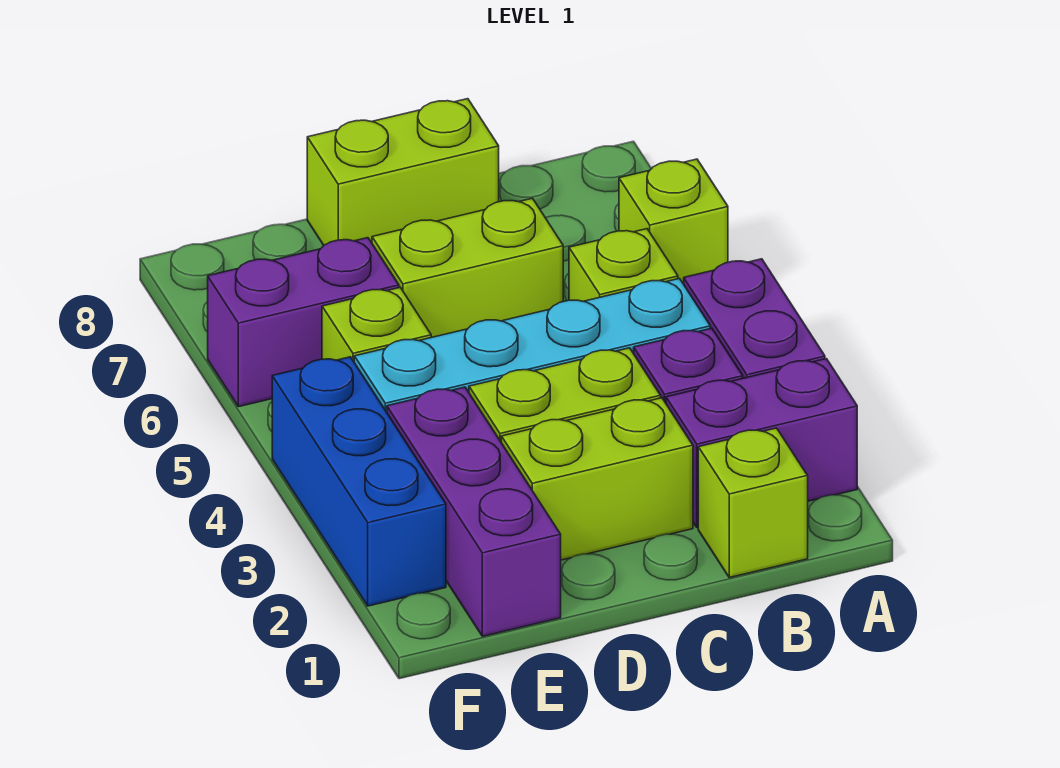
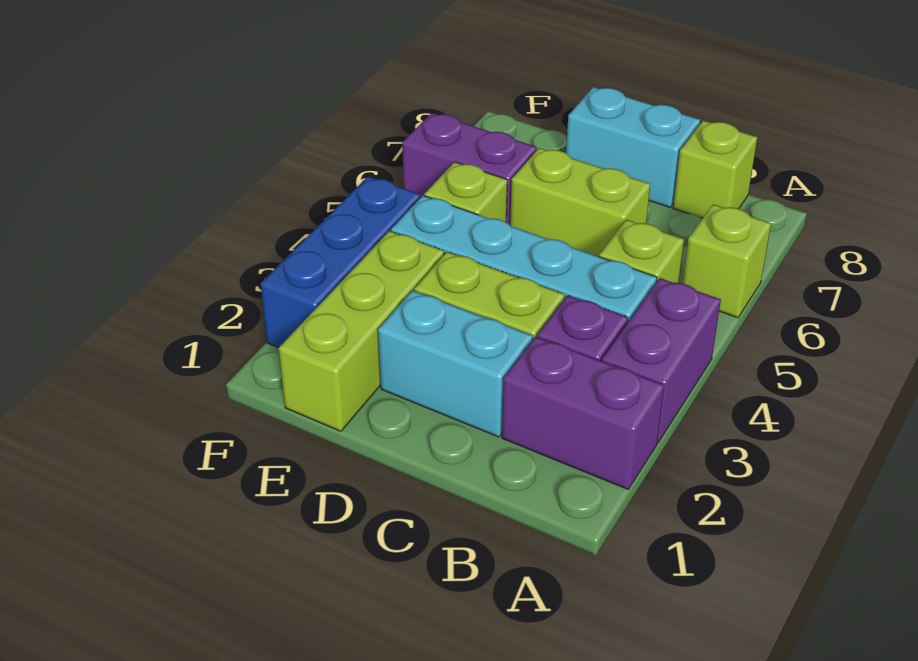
lime 1x1 brick [698,428,808,578] -> lime 1x1 brick moved to [673,120,757,218]
lime 1x2 brick [501,398,693,560] -> cyan 1x2 brick [378,290,533,437]
lime 1x2 brick [307,99,499,245] -> cyan 1x2 brick [566,87,700,207]
purple 1x3 brick [387,387,561,636] -> lime 1x3 brick [279,231,444,431]

